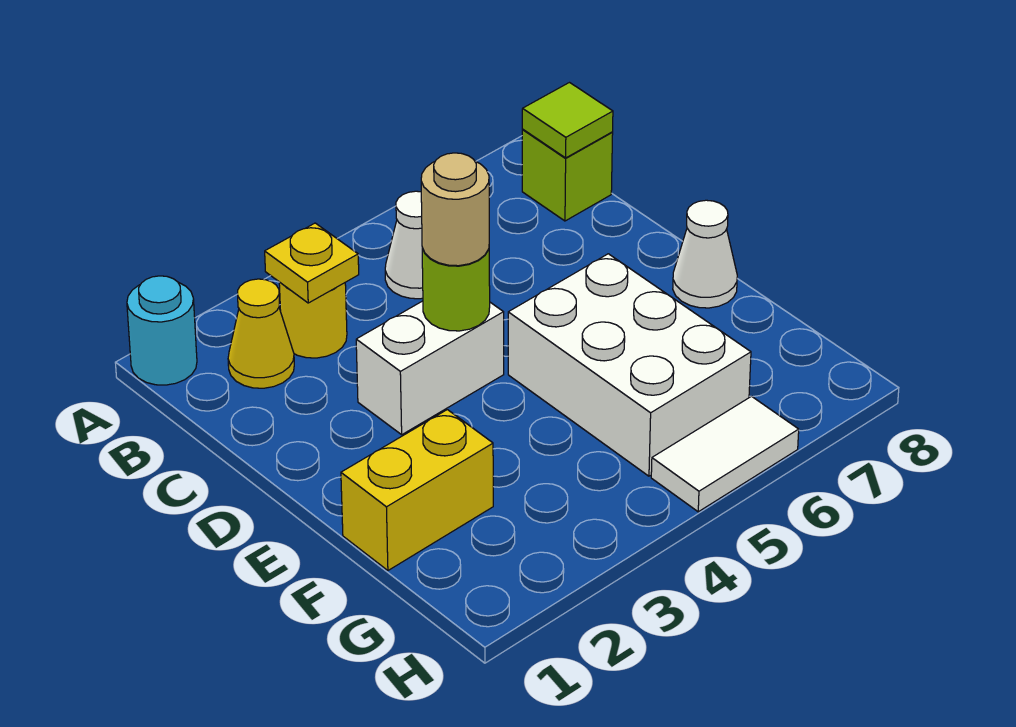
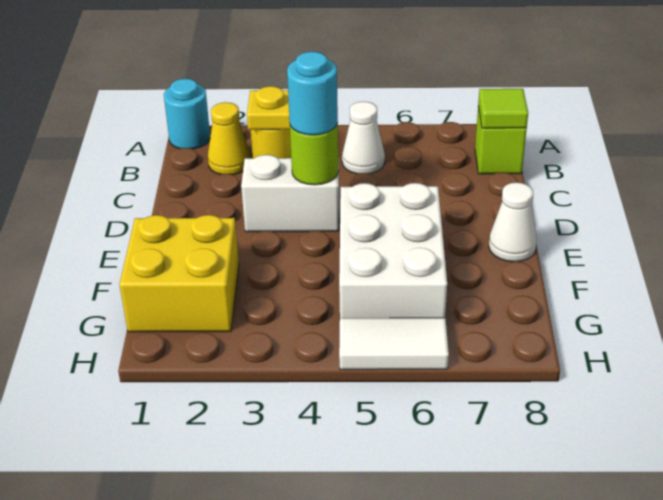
tan 1x1 round brick [421,153,489,266] -> cyan 1x1 round brick [287,52,338,135]
yellow 1x2 brick [341,410,493,570] -> yellow 2x2 brick [120,215,239,332]

